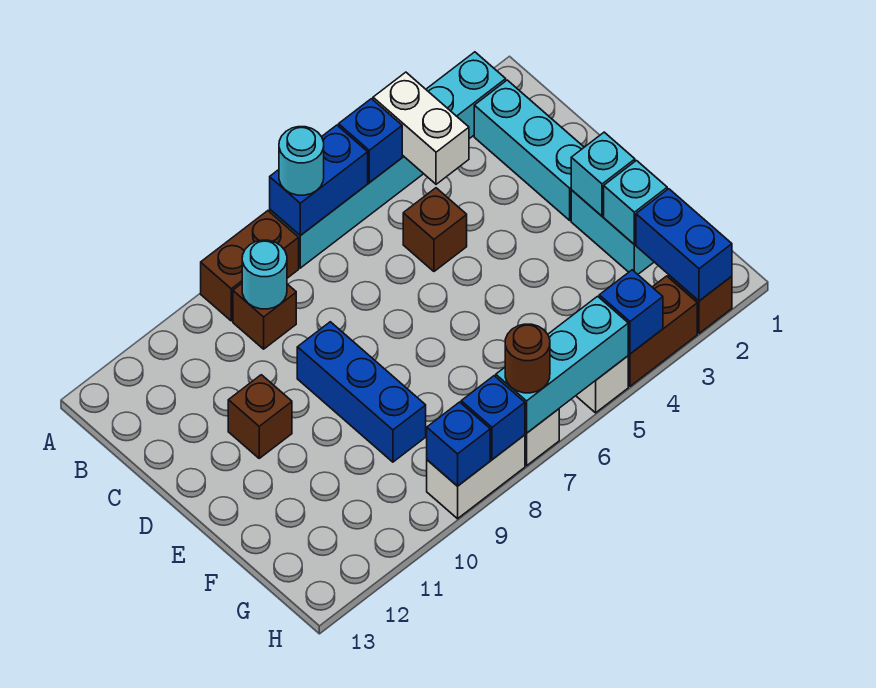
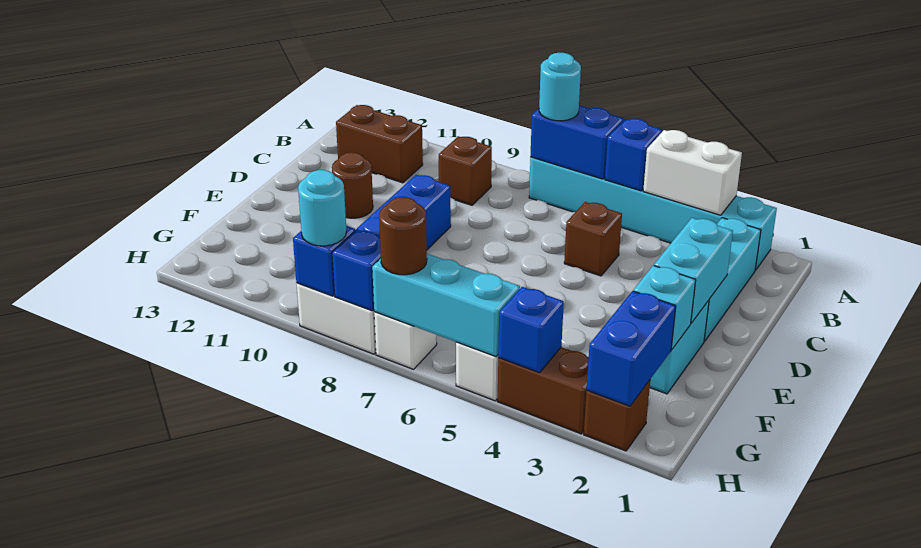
white 1x2 brick [373,72,469,184] -> white 1x2 brick turned to [643,130,742,215]
brown 1x2 brick [201,211,299,321] -> brown 1x2 brick moved to [336,105,423,183]
cyan 1x1 round brick [242,240,287,309] -> cyan 1x1 round brick moved to [298,170,346,246]
brown 1x1 brick [228,375,292,458] -> brown 1x1 round brick [332,152,373,218]
cyan 1x1 brick [571,132,635,216] -> cyan 1x2 brick [654,218,733,323]

